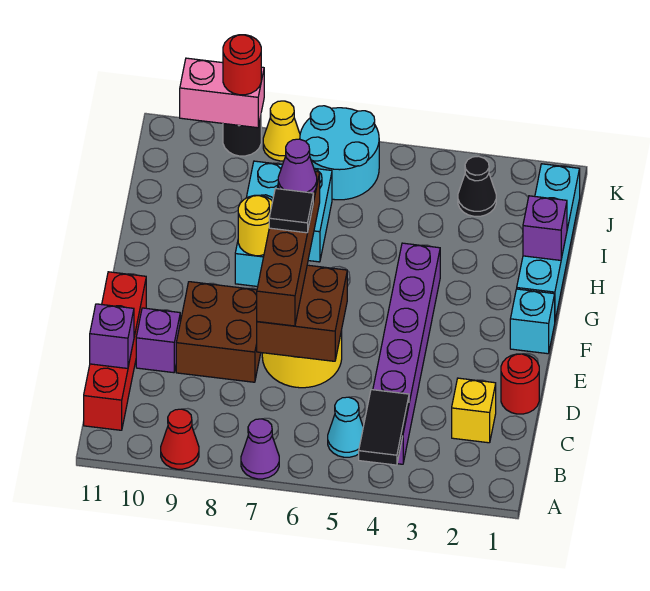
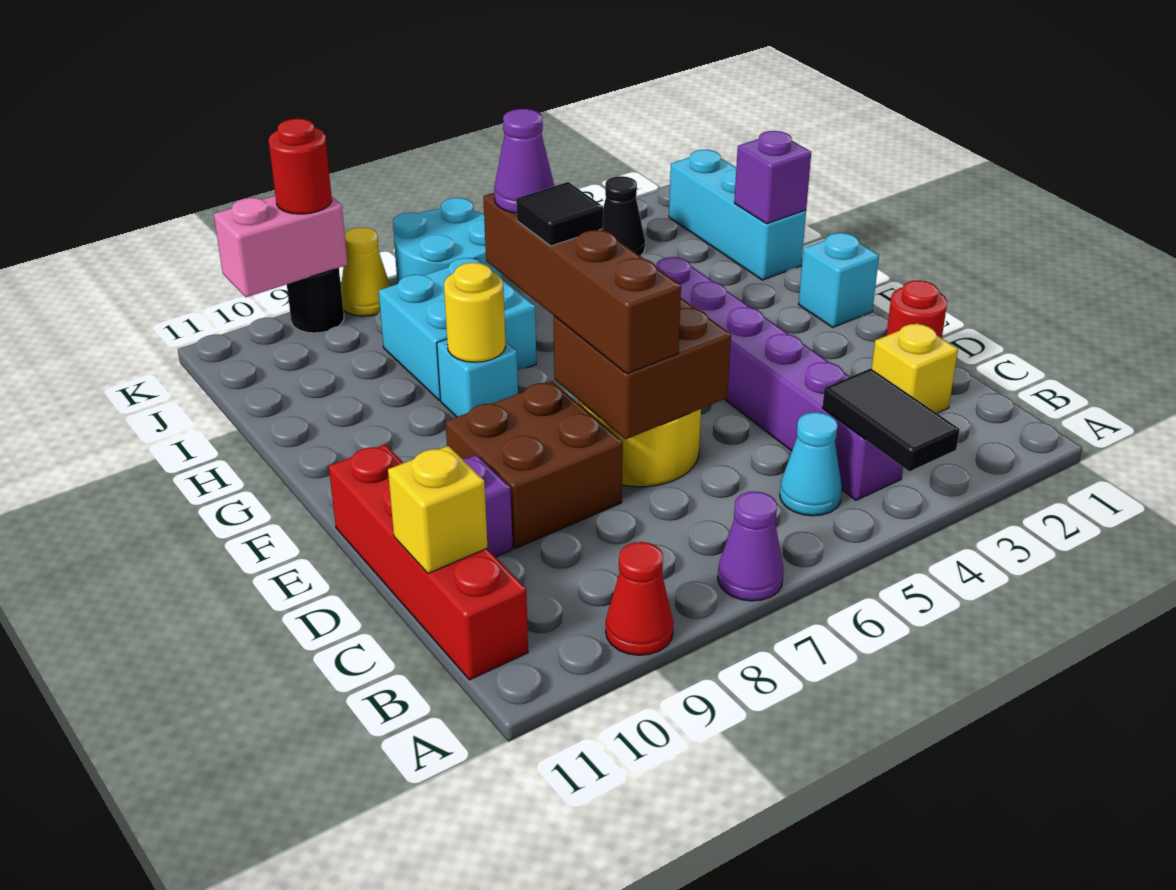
purple 1x1 brick [90,304,134,368] -> yellow 1x1 brick [388,446,488,573]
cyan 1x4 brick [517,164,580,320] -> cyan 1x3 brick [669,150,806,280]

